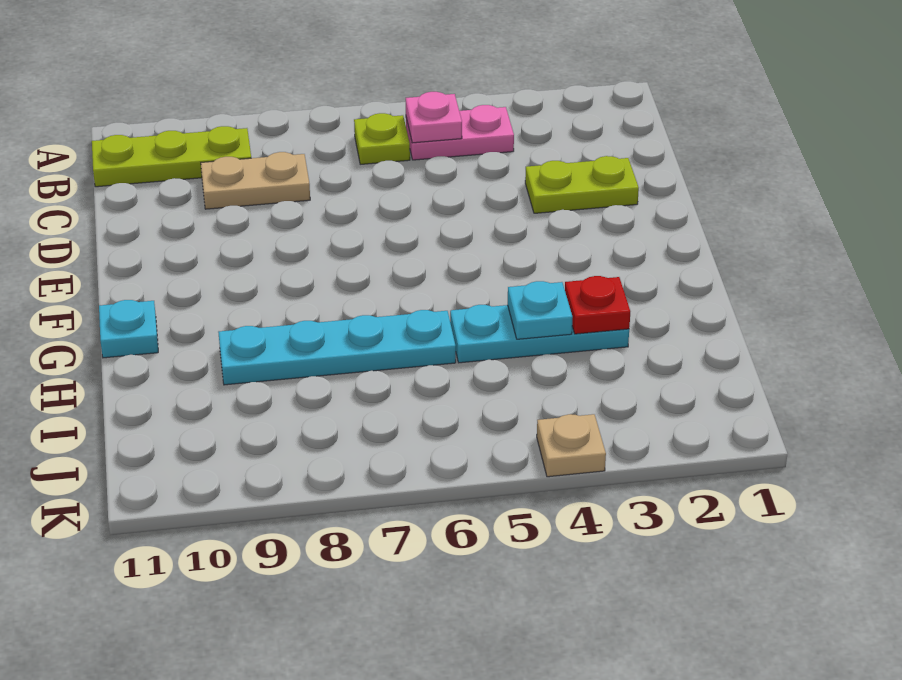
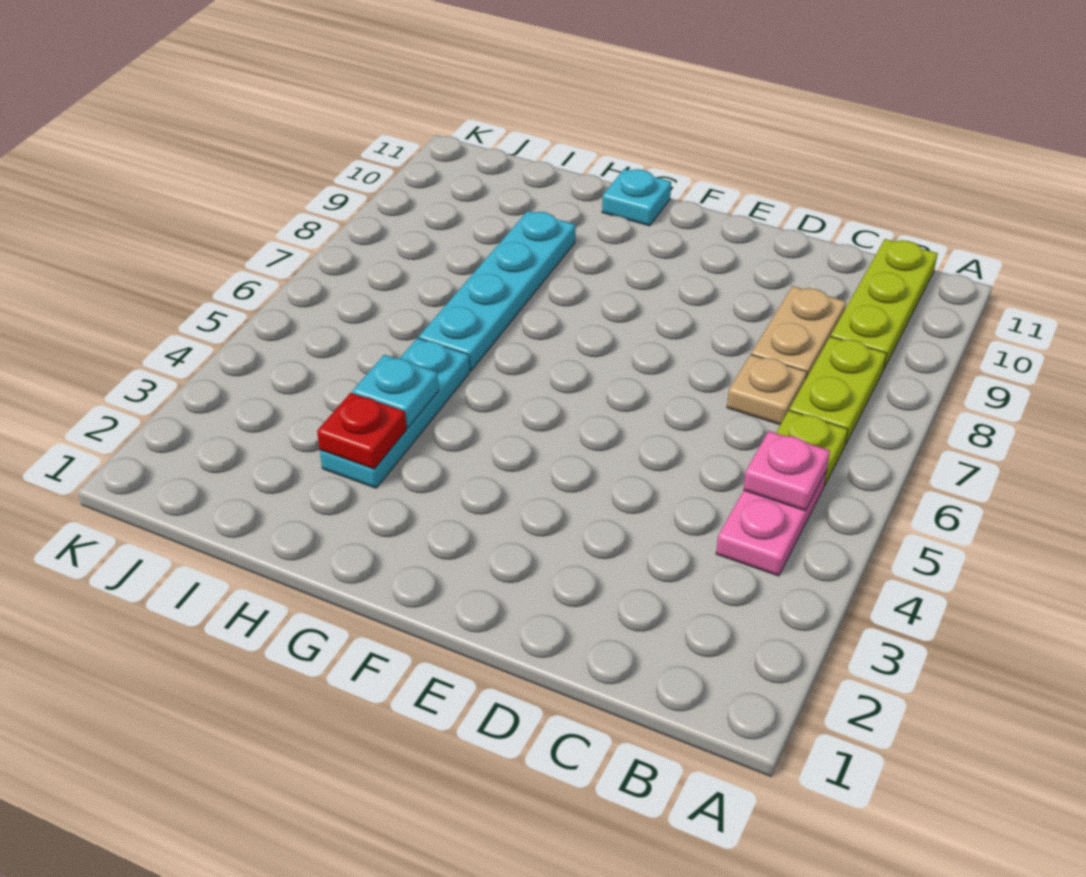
lime 1x2 plate [525,156,639,213] -> lime 1x2 plate moved to [789,336,887,445]
tan 1x1 plate [537,414,606,477] -> tan 1x1 plate moved to [727,354,807,425]

